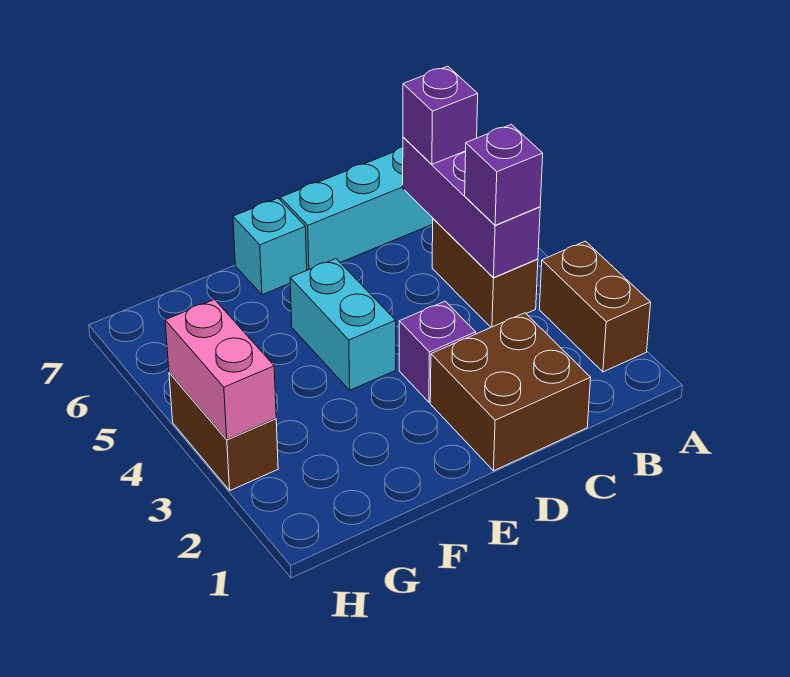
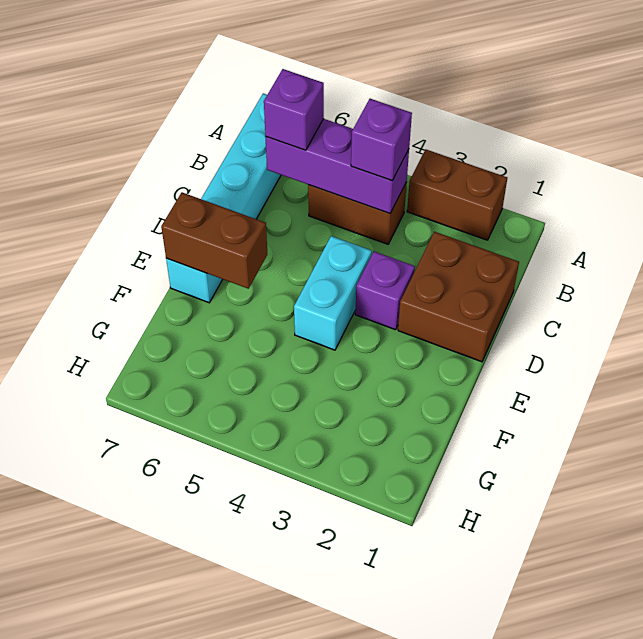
cyan 1x2 brick [290,259,396,390] -> cyan 1x2 brick turned to [294,236,372,350]
brown 1x2 brick [169,373,278,491] -> brown 1x2 brick moved to [161,192,267,289]
pink 1x2 brick [165,300,276,439] -> none

